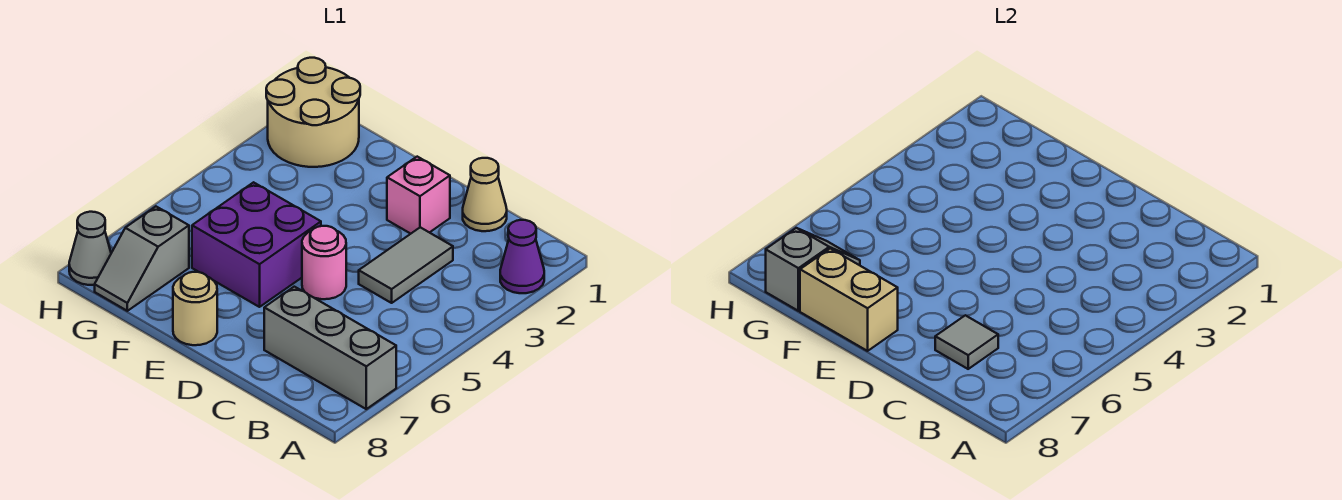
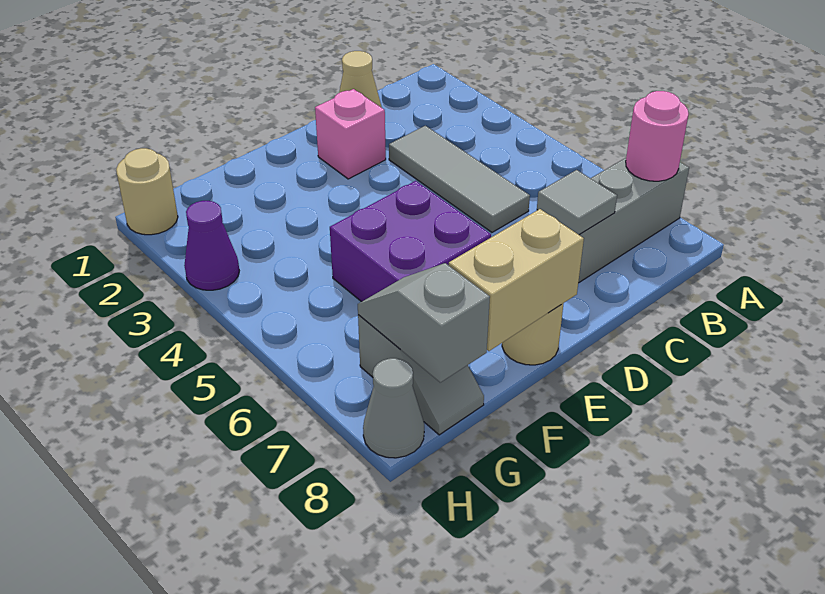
purple 1x1 cone [500,220,544,293] -> purple 1x1 cone moved to [184,201,239,290]
grey 1x2 tile [359,227,453,303] -> grey 1x3 tile [389,126,530,232]
pink 1x1 round brick [302,226,346,299] -> pink 1x1 round brick moved to [626,91,689,181]
tan 2x2 round brick [266,58,360,167] -> tan 1x1 round brick [116,148,178,235]

